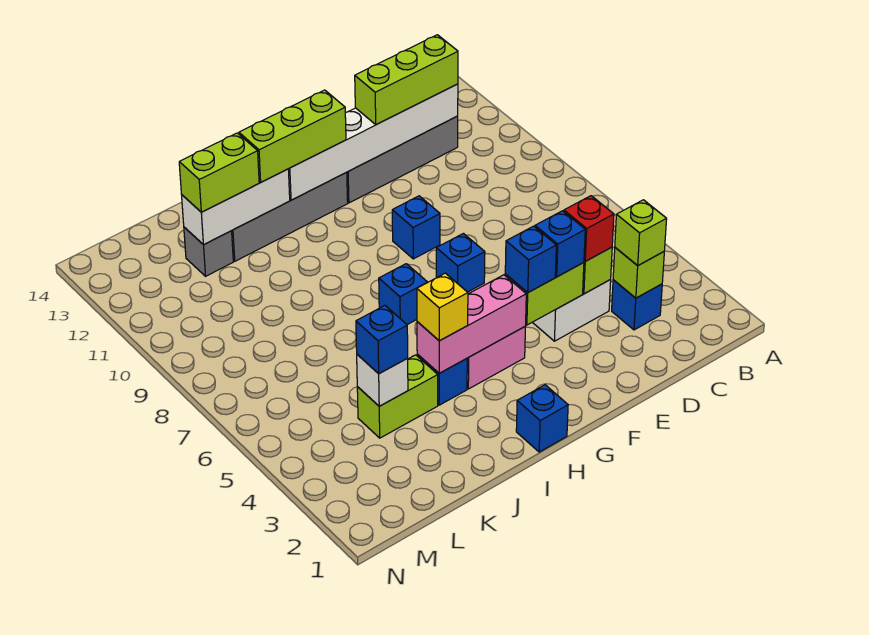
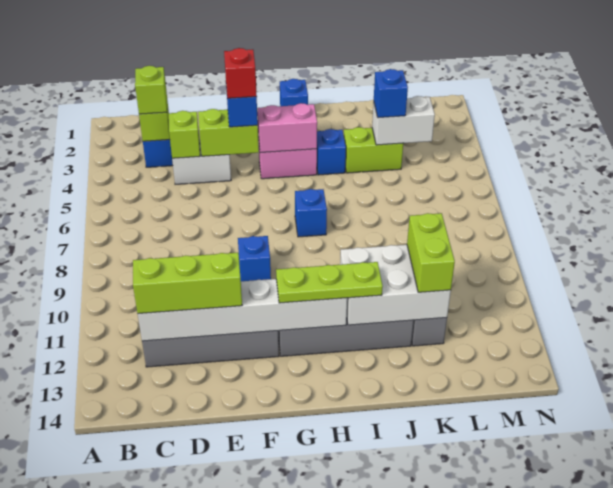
red 1x1 brick [564,196,614,261] -> red 1x1 brick moved to [224,48,257,98]
blue 1x1 brick [535,211,585,277] -> none
blue 1x1 brick [436,234,485,292] -> none
pink 1x3 brick [417,275,526,373] -> pink 1x2 brick [257,103,317,153]
lime 1x3 brick [239,90,346,182] -> lime 1x3 plate [276,262,383,303]
yellow 1x1 brick [417,273,468,341] -> none
white 1x3 brick [182,169,290,245] -> white 2x3 brick [340,245,451,325]
lime 1x2 brick [179,133,259,212] -> lime 1x2 brick turned to [407,213,455,292]
white 1x1 brick [357,355,408,406] -> white 1x2 brick [372,96,435,145]

